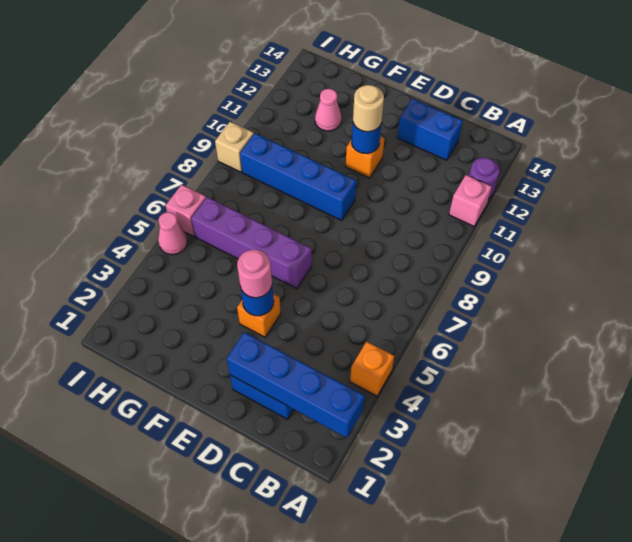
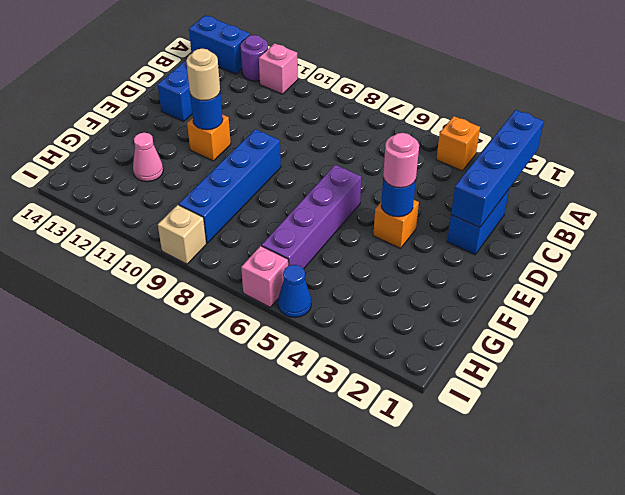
none -> blue 1x2 brick [189,15,250,74]
pink 1x1 cone [158,212,188,255] -> blue 1x1 cone [278,265,311,317]

